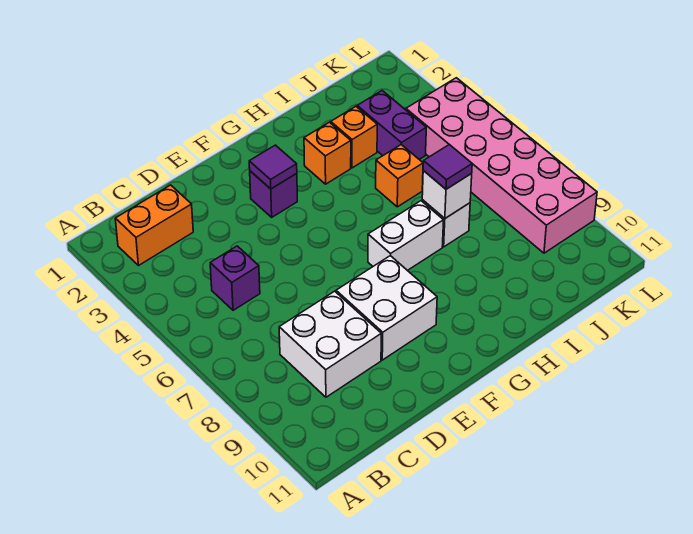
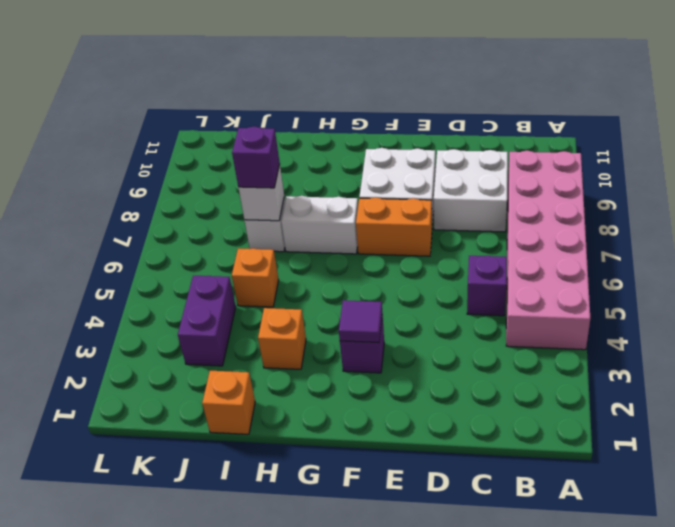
orange 1x2 brick [115,185,193,266] -> orange 1x2 brick moved to [356,197,432,256]
orange 1x1 brick [331,106,377,168] -> orange 1x1 brick moved to [202,371,255,434]
purple 1x1 tile [423,145,472,189] -> purple 1x1 brick [232,127,280,188]
pink 2x6 brick [406,78,597,253] -> pink 2x6 brick moved to [506,151,590,350]

